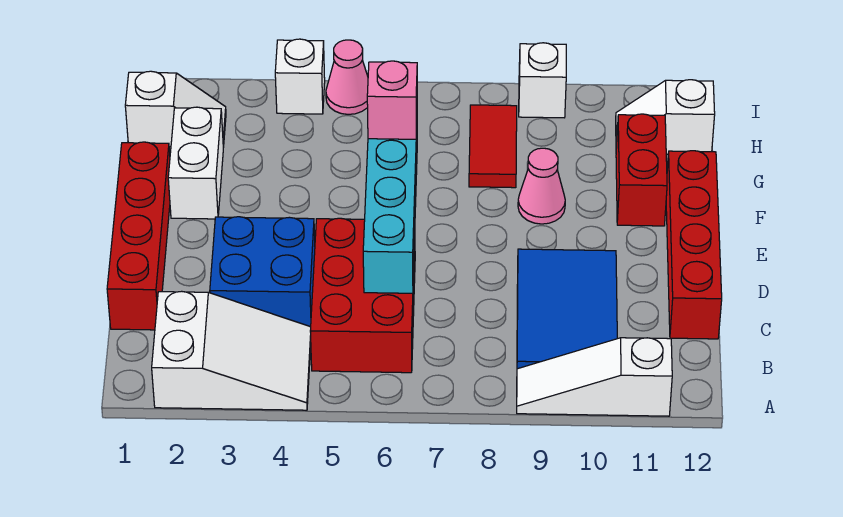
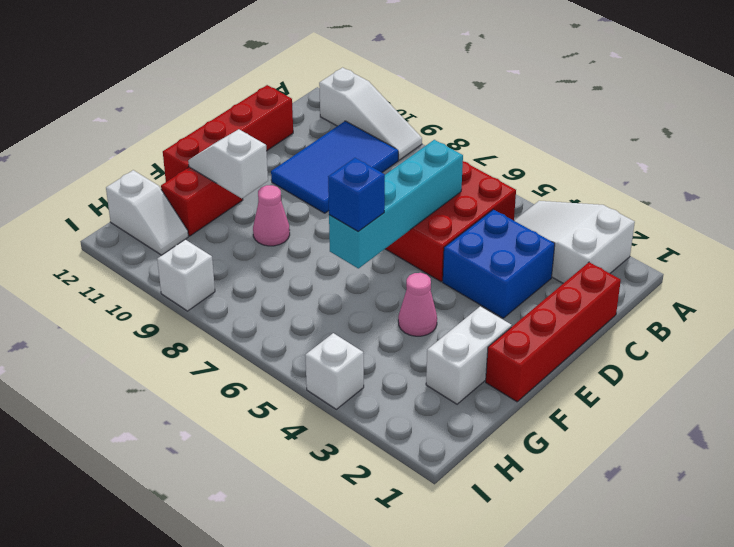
pink 1x1 brick [367,61,417,139] -> blue 1x1 brick [328,158,385,231]
red 1x2 tile [469,105,517,188] -> none
white 1x2 slope [125,71,226,147] -> white 1x2 slope moved to [188,129,268,199]
pink 1x1 cone [326,40,368,114] -> pink 1x1 cone moved to [398,273,437,336]

